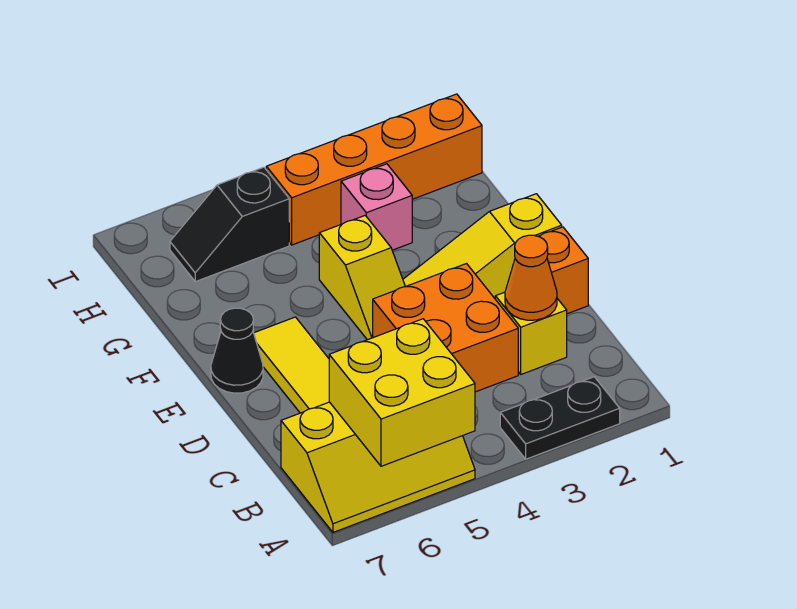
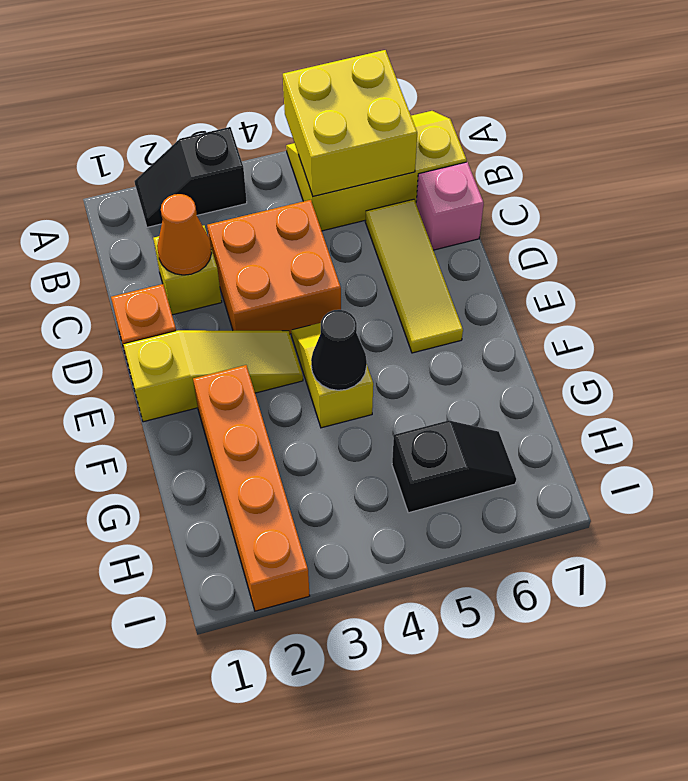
black 1x2 plate [500,377,620,459] -> black 1x2 slope [134,127,247,227]
black 1x1 cone [211,308,263,393] -> black 1x1 cone moved to [311,310,367,390]
pink 1x1 brick [341,164,412,250] -> pink 1x1 brick moved to [416,162,484,250]
orange 1x4 brick [266,94,482,245] -> orange 1x4 brick turned to [193,365,310,611]

